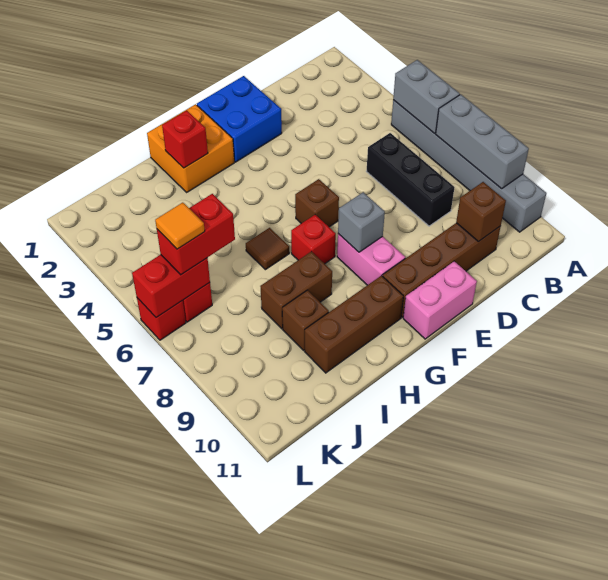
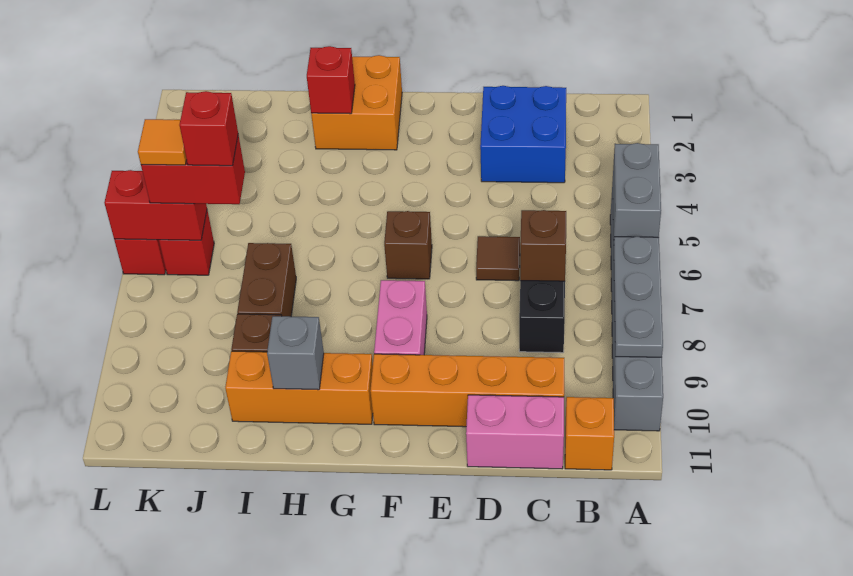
grey 1x3 brick [436,94,529,189] -> grey 1x3 plate [614,237,663,357]
none -> orange 1x1 brick [565,397,614,470]
brown 1x4 brick [383,223,501,317] -> orange 1x4 brick [370,354,564,427]
brown 1x1 brick [456,182,506,242] -> brown 1x1 brick moved to [520,210,566,281]
blue 2x2 brick [197,76,282,162] -> blue 2x2 brick moved to [480,86,566,183]
pink 1x2 brick [403,261,477,339] -> pink 1x2 brick moved to [466,395,564,469]
grey 1x1 brick [338,192,385,252] -> grey 1x1 brick moved to [267,316,324,390]
red 1x1 brick [291,215,336,264] -> red 1x1 brick moved to [179,91,238,166]
brown 1x3 brick [305,275,403,373] -> orange 1x3 brick [225,351,373,424]
brown 1x1 tile [246,228,289,270] -> brown 1x1 tile moved to [476,236,520,281]
brown 1x2 brick [260,251,332,329] -> brown 1x2 brick turned to [237,243,296,317]

